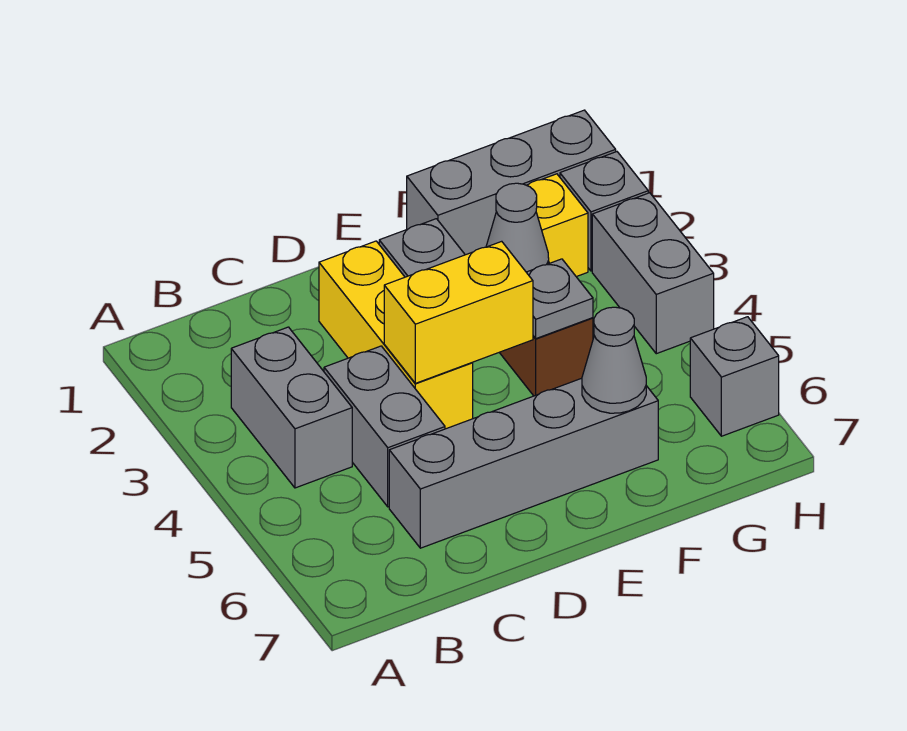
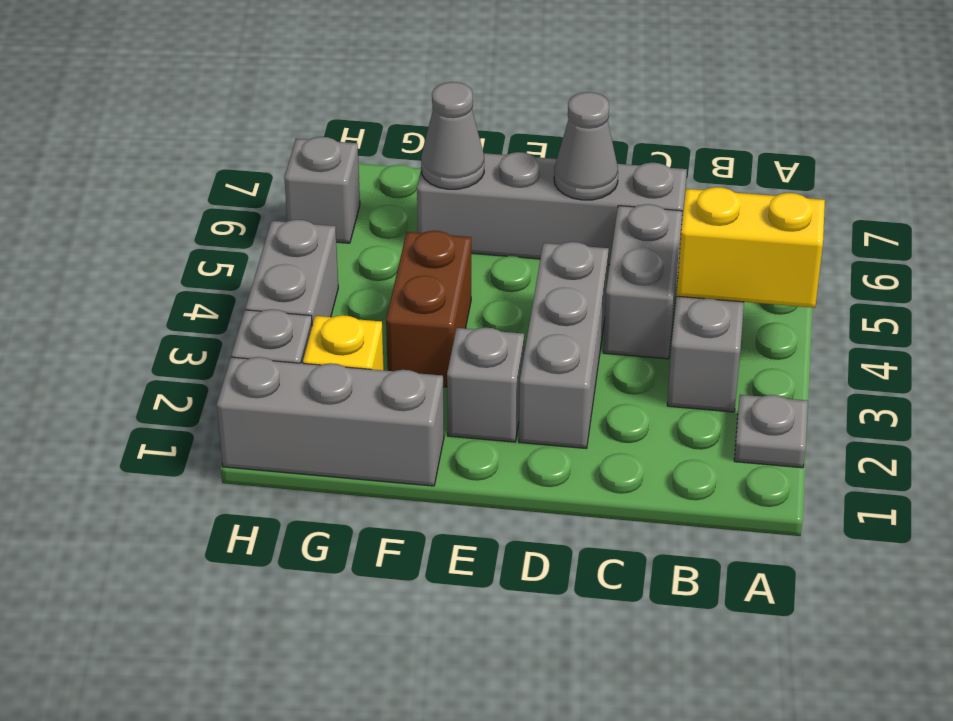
yellow 1x3 brick [319,241,473,429] -> grey 1x3 brick [519,242,609,448]
yellow 1x2 brick [384,241,533,383] -> yellow 1x2 brick moved to [677,187,825,308]
grey 1x1 cone [486,183,549,272] -> grey 1x1 cone moved to [554,92,618,200]
grey 1x1 plate [526,259,593,339] -> grey 1x1 plate moved to [734,395,808,468]

